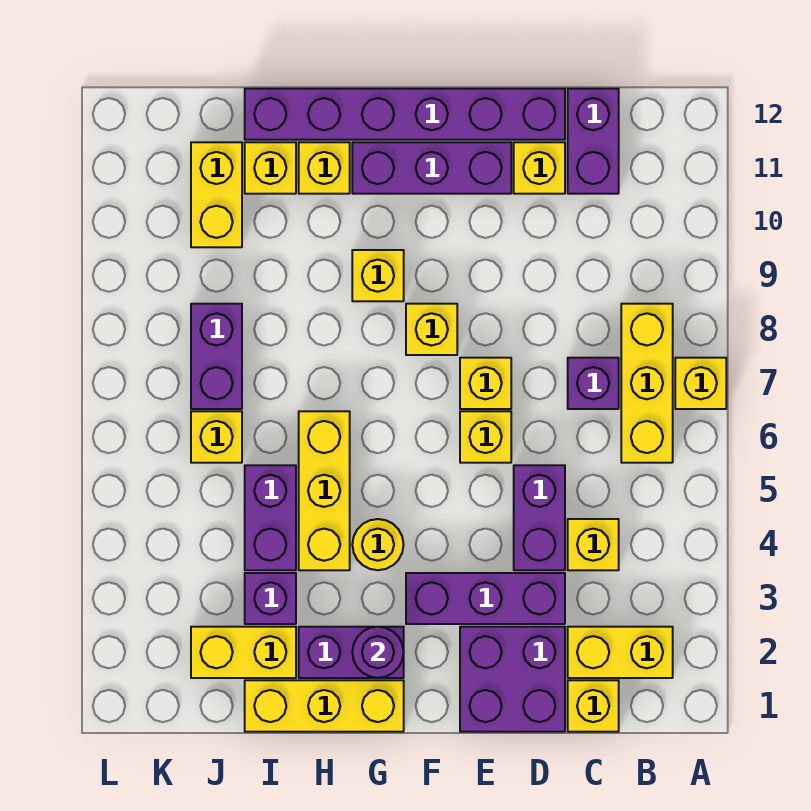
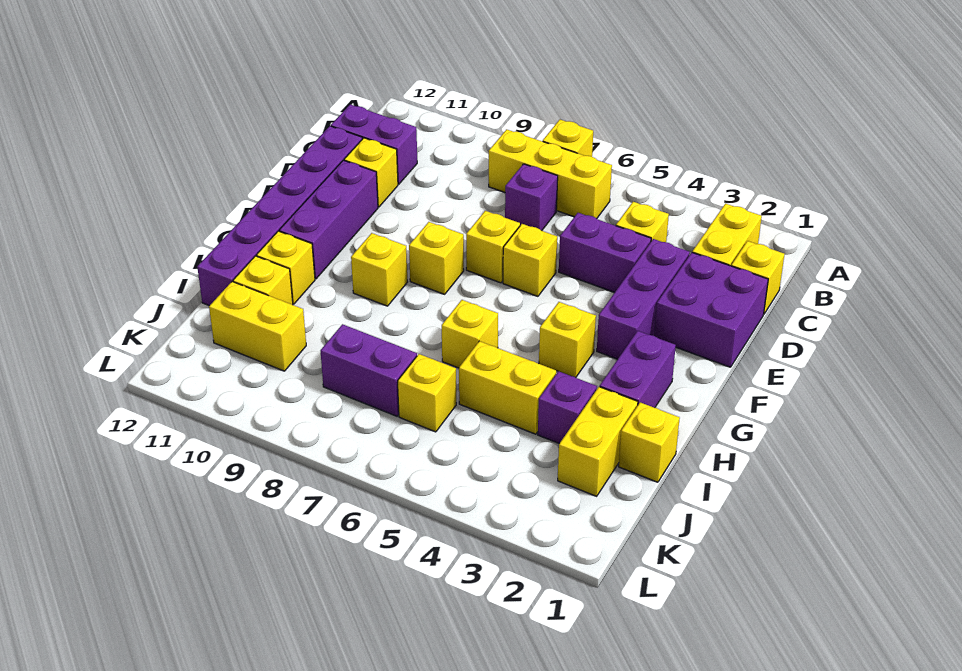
yellow 1x3 brick [245,680,404,732] -> yellow 1x1 brick [619,402,680,482]
purple 1x1 round brick [352,627,404,678] -> none
yellow 1x1 round brick [352,519,404,570] -> yellow 1x1 brick [539,302,596,377]
yellow 1x3 brick [299,411,350,570] -> yellow 1x1 brick [442,300,498,368]
purple 1x2 brick [245,465,296,570] -> yellow 1x2 brick [459,341,556,434]

